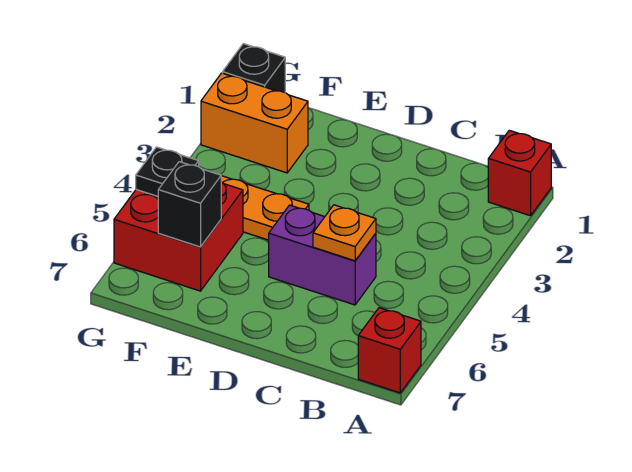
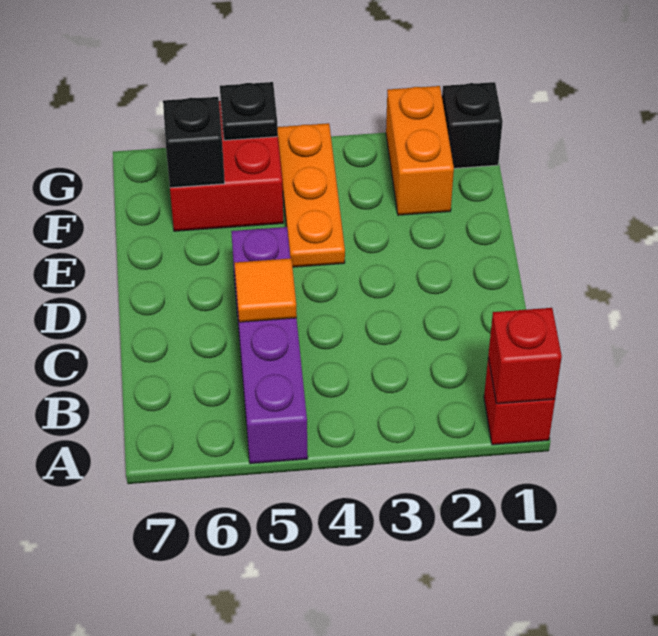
red 1x1 brick [358,308,421,393] -> red 1x1 brick moved to [488,308,562,404]
purple 1x2 brick [269,205,376,305] -> purple 1x4 brick [231,227,308,464]
orange 1x1 plate [313,205,376,261] -> orange 1x1 tile [234,258,297,322]

